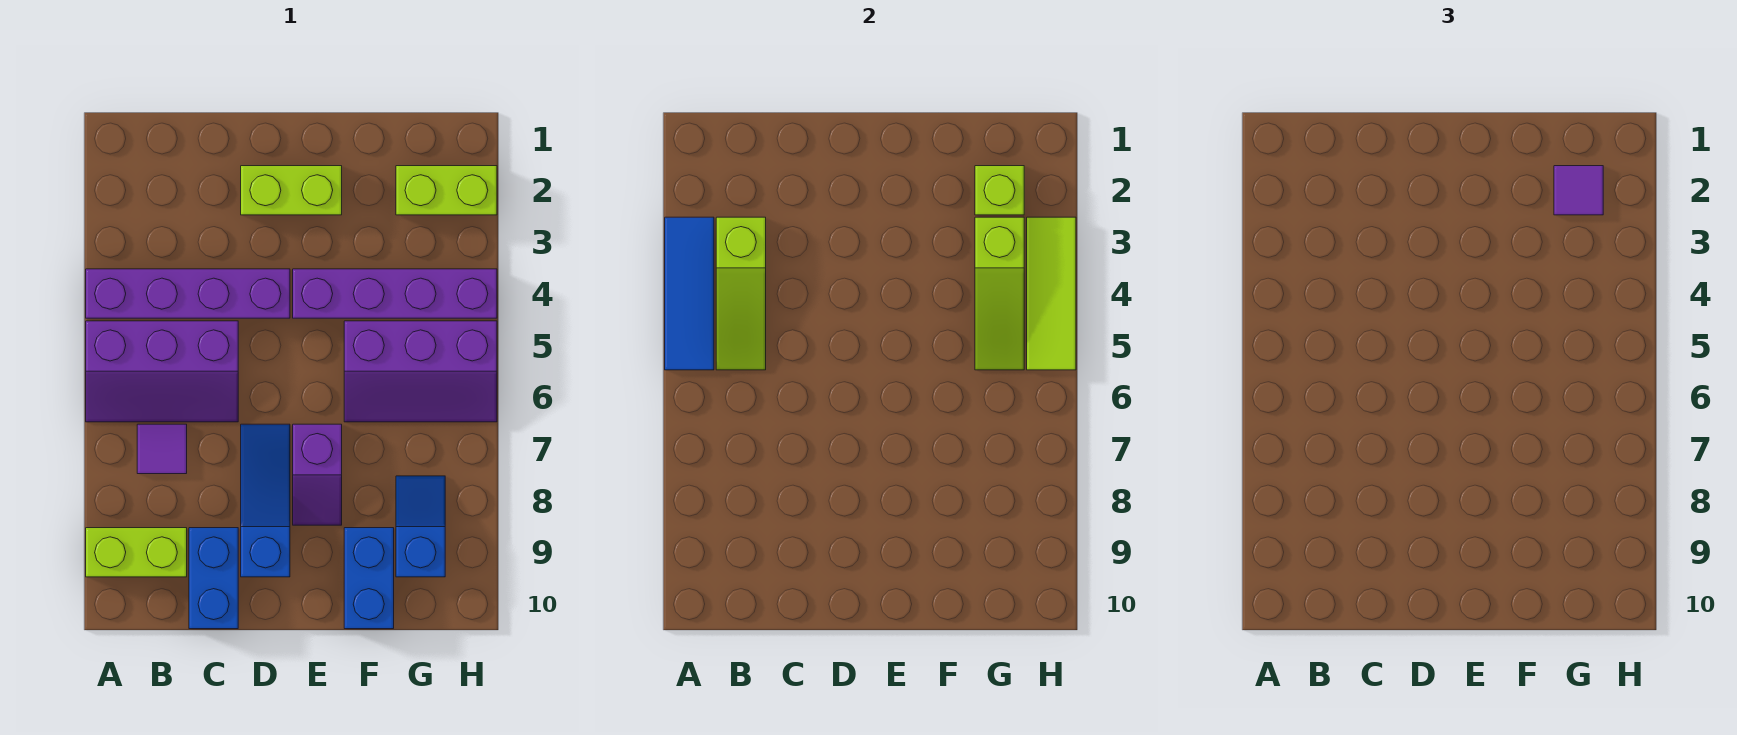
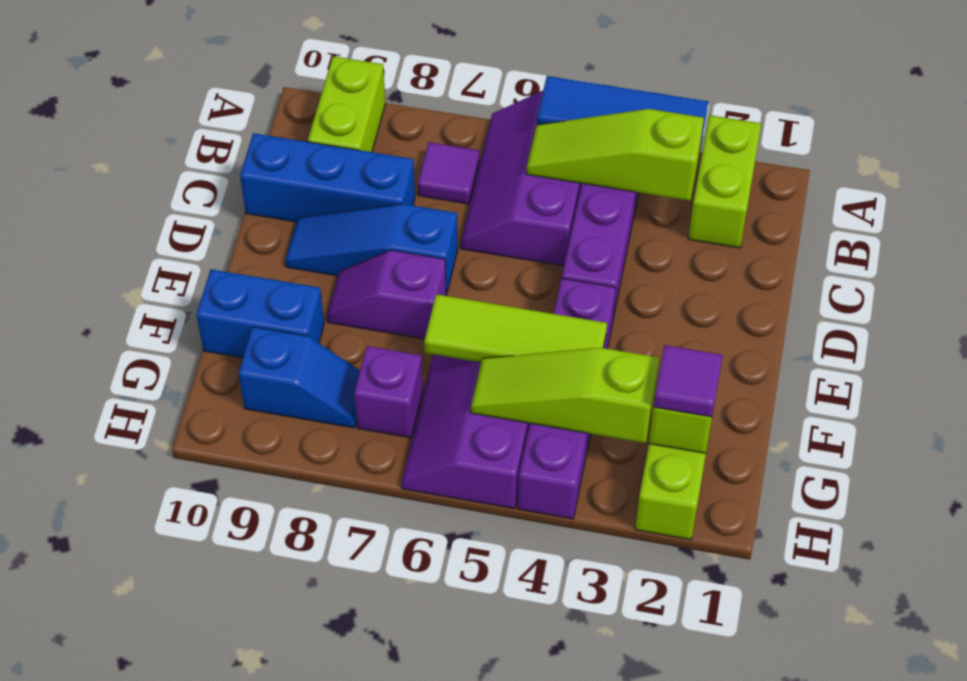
blue 1x2 brick [189,528,238,629] -> blue 1x3 brick [240,133,415,222]
lime 1x2 brick [241,166,342,215] -> lime 1x2 brick moved to [688,115,761,248]
blue 1x3 slope [241,424,290,577] -> blue 1x3 slope turned to [285,204,458,294]
none -> purple 1x1 brick [354,346,423,438]
lime 1x3 tile [1027,217,1076,370] -> lime 1x3 tile moved to [424,294,607,362]

